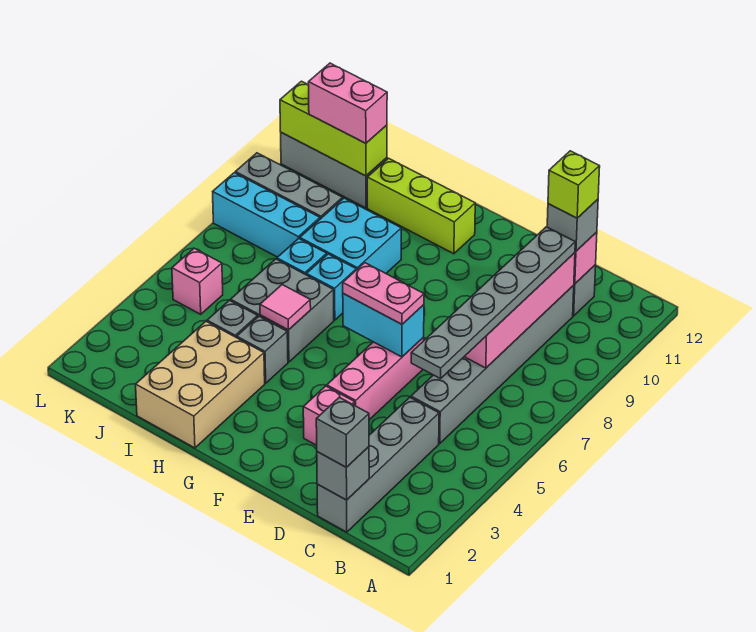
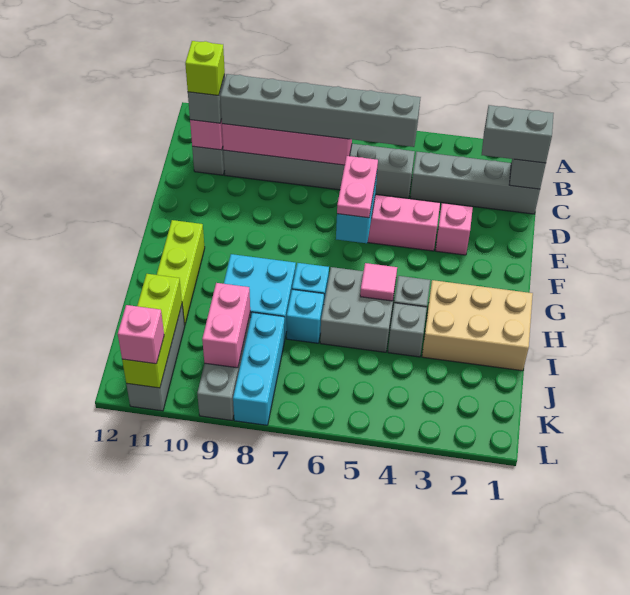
grey 1x1 brick [316,397,369,467] -> grey 1x2 brick [482,105,554,163]
grey 1x6 plate [411,227,575,379] -> grey 1x6 brick [220,74,421,147]
pink 1x2 brick [308,63,387,143] -> pink 1x2 brick moved to [202,283,250,368]
pink 1x1 brick [172,248,223,314] -> pink 1x1 brick moved to [118,305,164,364]

